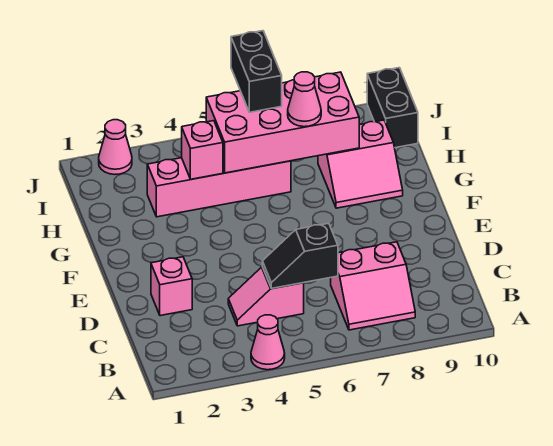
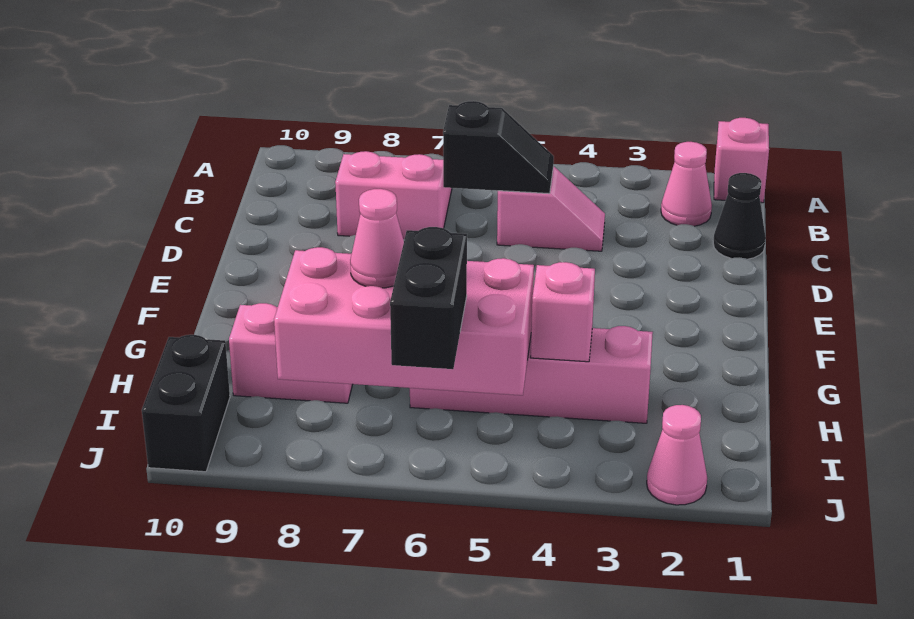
pink 1x1 cone [251,315,285,370] -> pink 1x1 cone moved to [661,142,712,226]
none -> black 1x1 cone [713,173,766,259]
pink 1x1 brick [151,257,192,316] -> pink 1x1 brick moved to [714,118,769,203]

